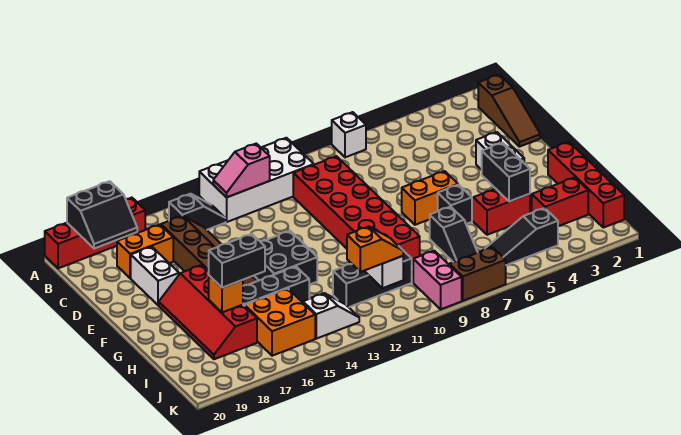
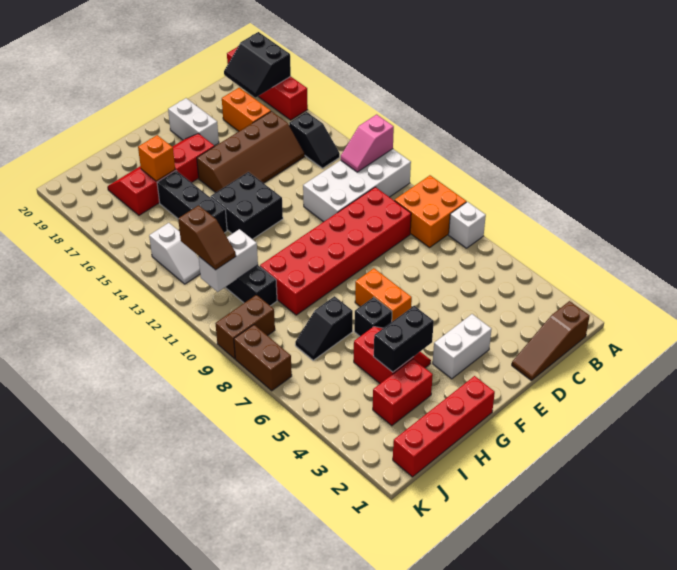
white 2x4 brick [199,138,314,222] -> white 2x4 brick turned to [303,149,411,222]
pink 1x2 slope [213,144,270,197] -> pink 1x2 slope turned to [341,114,394,172]
white 1x2 brick [131,247,179,305] -> white 1x2 brick turned to [168,98,219,146]
black 1x2 brick [209,234,265,288] -> none
red 1x2 brick [532,177,588,226] -> red 1x2 brick turned to [373,359,433,426]
orange 2x2 brick [245,288,315,356] -> orange 2x2 brick moved to [394,175,467,247]
black 1x3 slope [485,208,558,265] -> none
pink 1x2 brick [413,251,462,309] -> brown 1x2 brick [215,295,275,359]
orange 1x2 slope [347,226,403,272] -> brown 1x2 slope [178,205,236,270]

